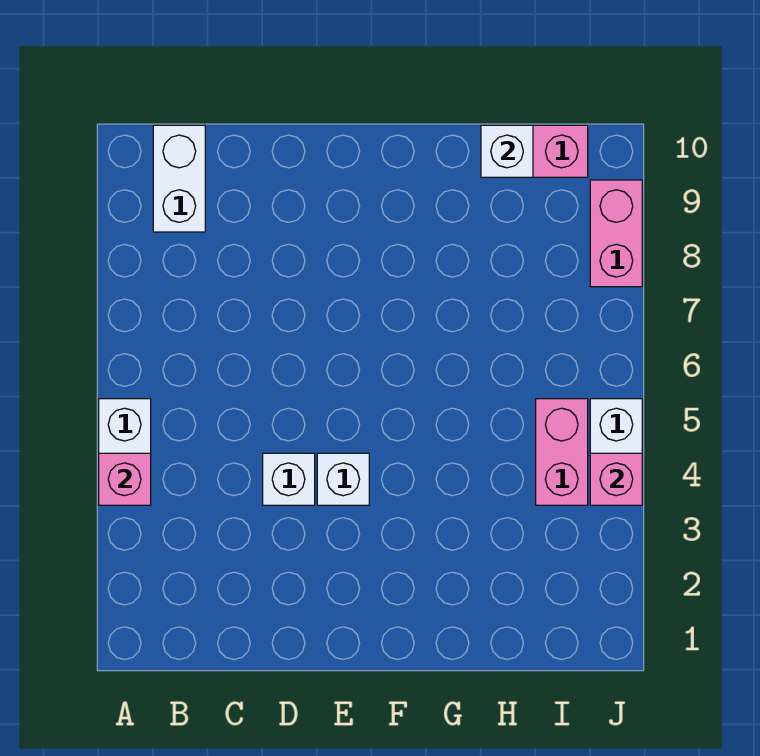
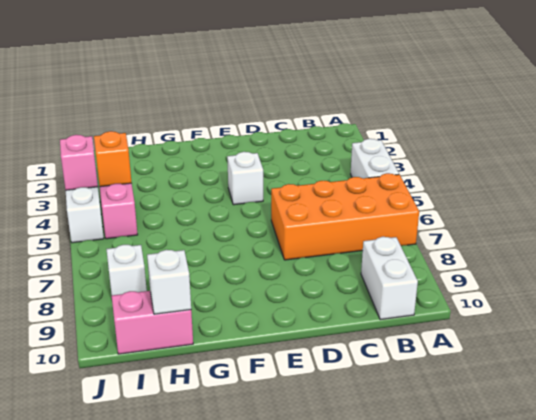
pink 1x1 brick [99,453,151,505] -> none
none -> orange 2x4 brick [271,173,419,260]
white 1x1 brick [263,453,315,505] -> white 1x1 brick moved to [106,245,147,295]
none -> orange 1x1 brick [94,131,132,187]
pink 1x2 brick [590,180,642,287] -> none

